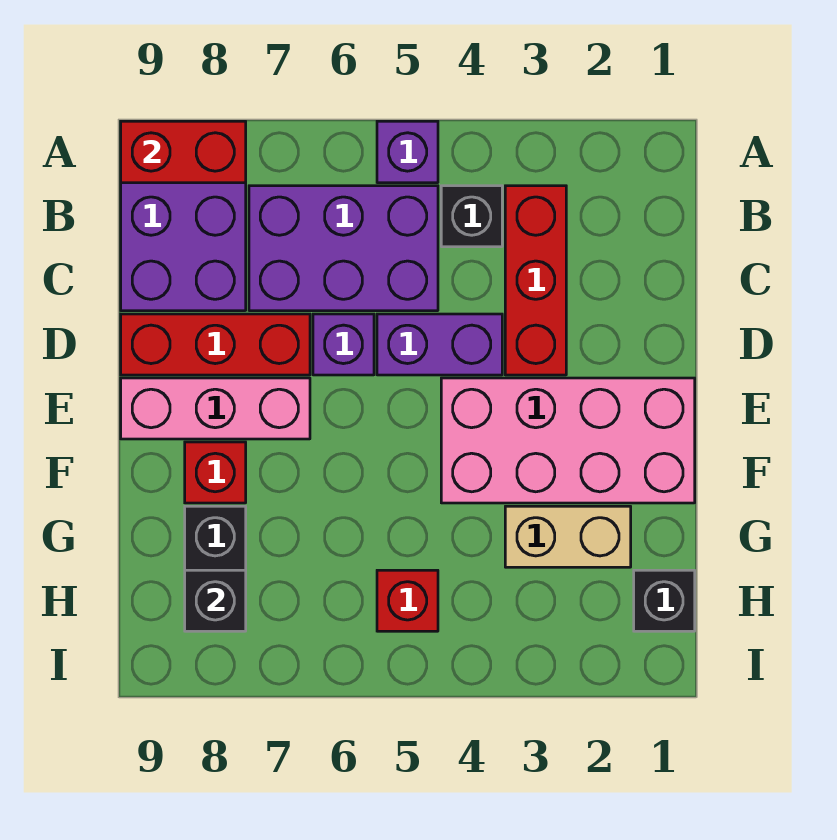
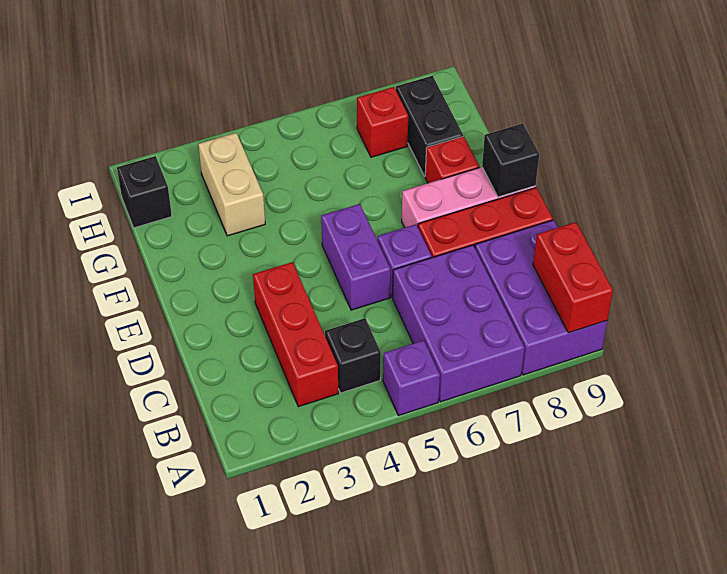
red 1x2 brick [121,121,246,183] -> red 1x2 brick turned to [533,222,613,333]
purple 2x3 brick [249,186,438,311] -> purple 2x3 brick turned to [393,245,524,402]
purple 1x2 brick [377,314,502,375] -> purple 1x2 brick turned to [321,204,390,310]
pink 2x4 brick [441,378,695,503] -> none
tan 1x2 brick [505,506,631,567] -> tan 1x2 brick turned to [198,133,265,236]
red 1x1 brick [377,570,438,631] -> red 1x1 brick moved to [357,87,408,157]
black 1x1 brick [185,570,246,631] -> black 1x1 brick moved to [482,123,539,197]

